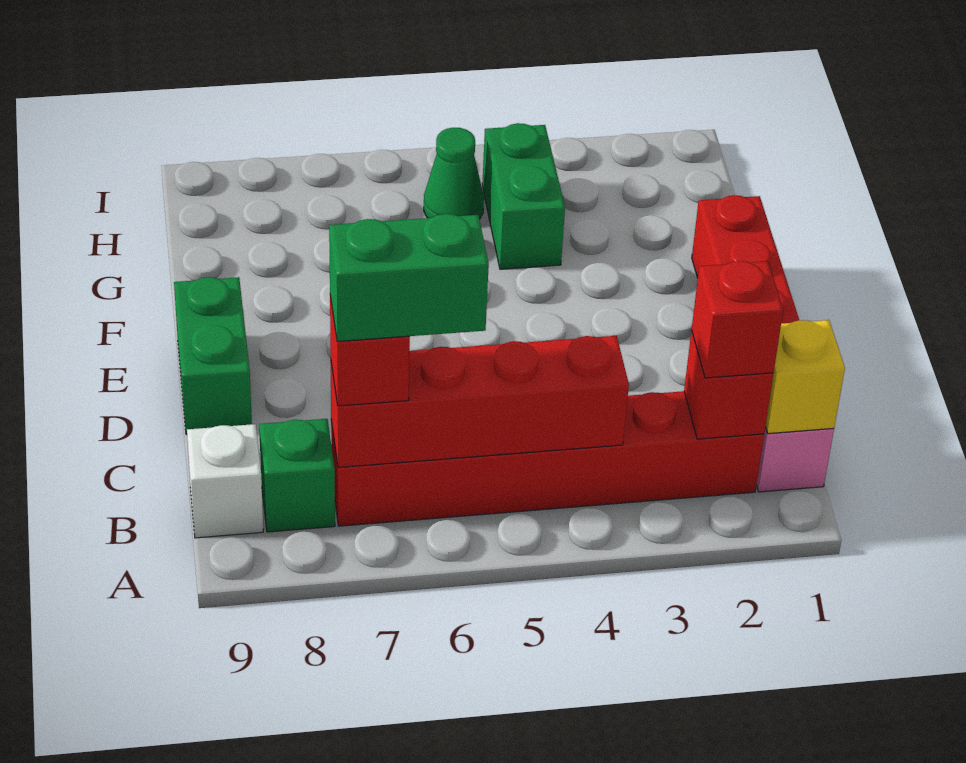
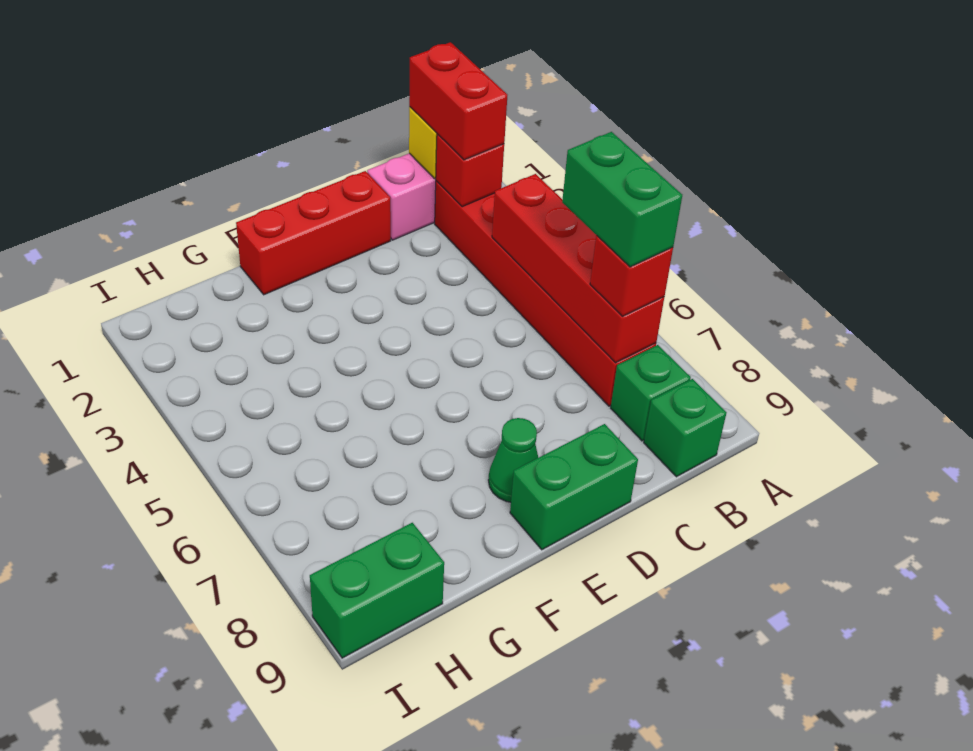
red 1x1 brick [692,261,783,378] -> red 1x2 brick [409,42,507,160]
white 1x1 brick [187,424,263,538] -> green 1x1 brick [644,379,726,477]
green 1x2 brick [482,123,565,269] -> green 1x2 brick moved to [310,523,444,658]
green 1x1 cone [424,128,484,219] -> green 1x1 cone moved to [488,418,538,502]

